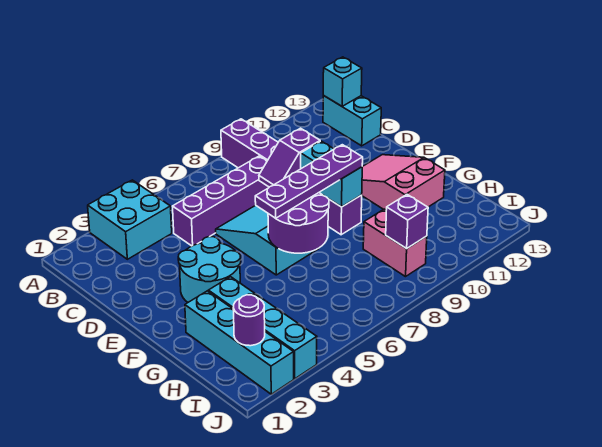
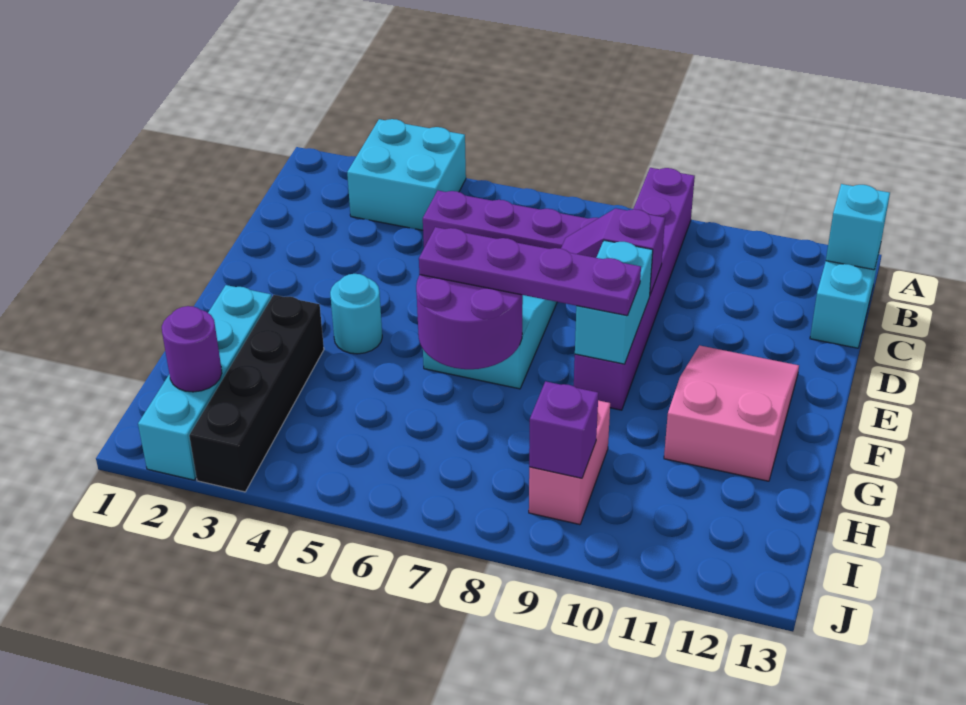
cyan 2x2 round brick [178,237,241,302] -> cyan 1x1 round brick [330,274,382,354]
cyan 1x4 brick [208,277,317,379] -> black 1x4 brick [189,295,324,492]

